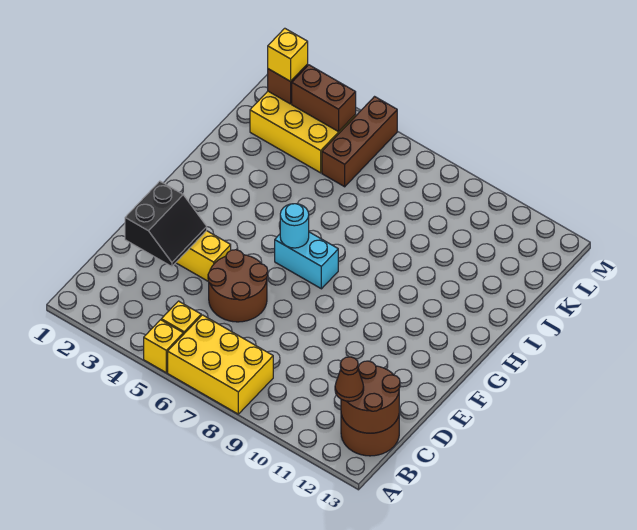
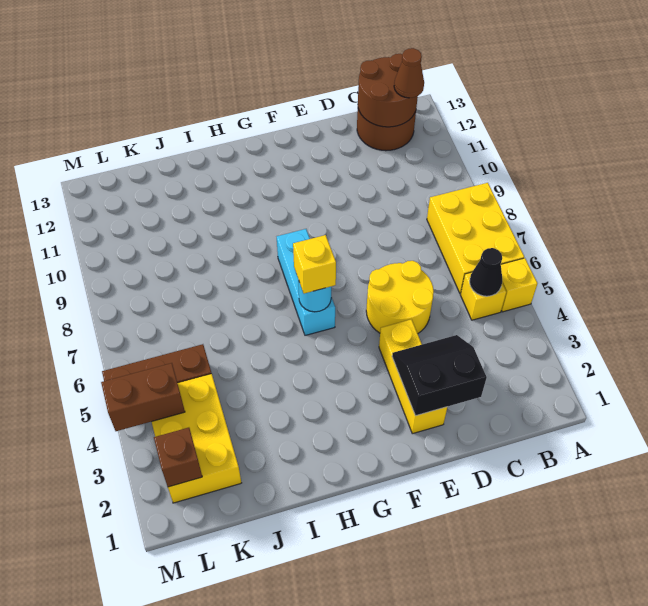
none -> black 1x1 cone [470,248,502,296]
brown 2x2 round brick [208,250,268,322] -> yellow 2x2 round brick [366,261,434,334]
cyan 1x2 brick [275,232,338,289] -> cyan 1x3 brick [277,229,335,335]
yellow 1x1 brick [268,28,308,81] -> yellow 1x1 brick moved to [293,235,336,294]
brown 1x2 brick [292,65,356,132] -> brown 1x2 brick turned to [101,363,185,431]

